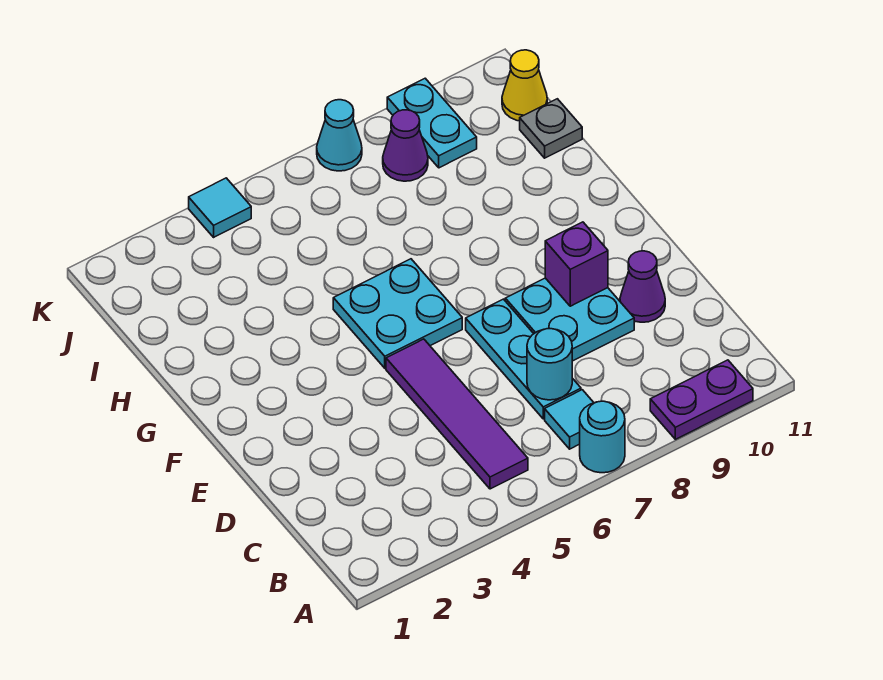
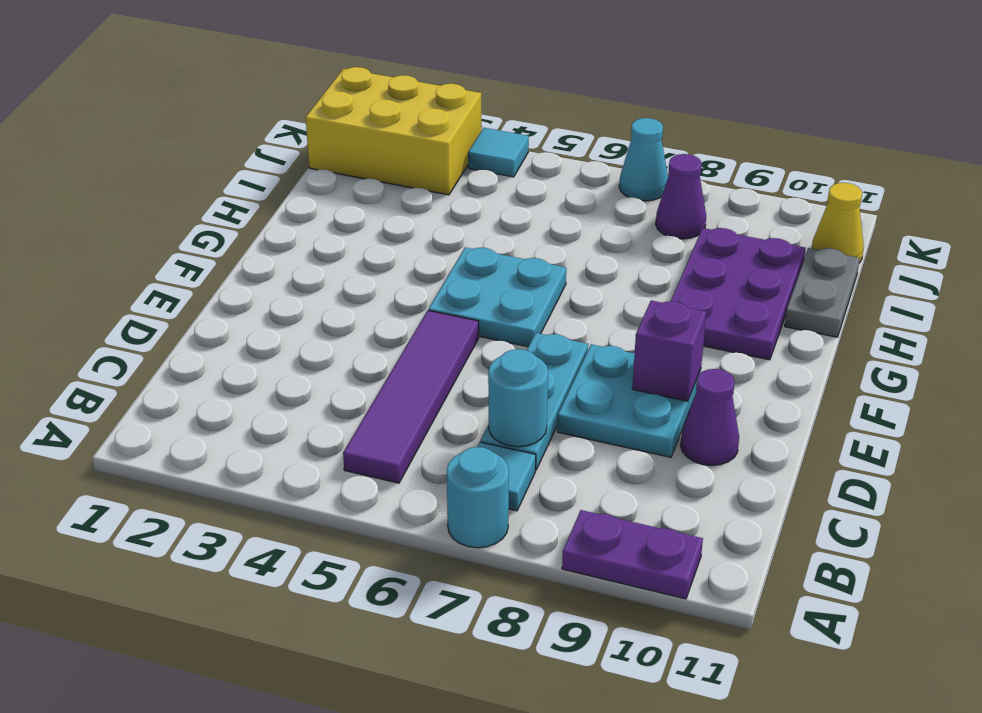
none -> purple 2x3 plate [671,228,805,360]
grey 1x1 plate [520,99,582,158] -> grey 1x2 plate [785,248,860,337]
none -> yellow 2x3 brick [306,67,481,195]
cyan 1x2 plate [387,78,477,168] -> none

